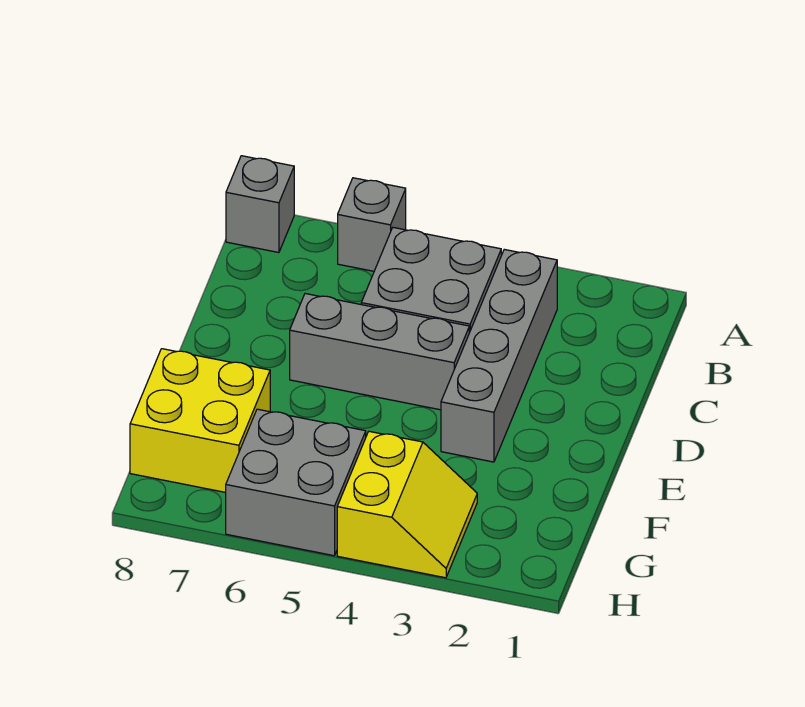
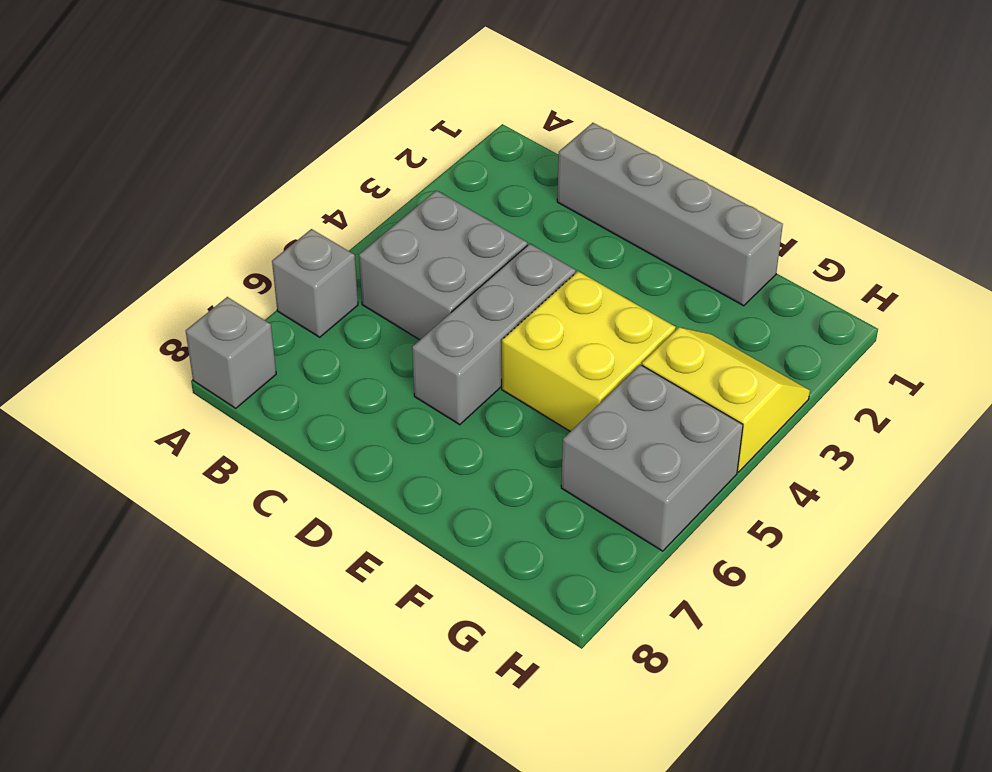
grey 1x4 brick [441,249,557,462] -> grey 1x4 brick moved to [557,123,783,306]
yellow 2x2 brick [130,349,270,492] -> yellow 2x2 brick moved to [502,271,676,431]

